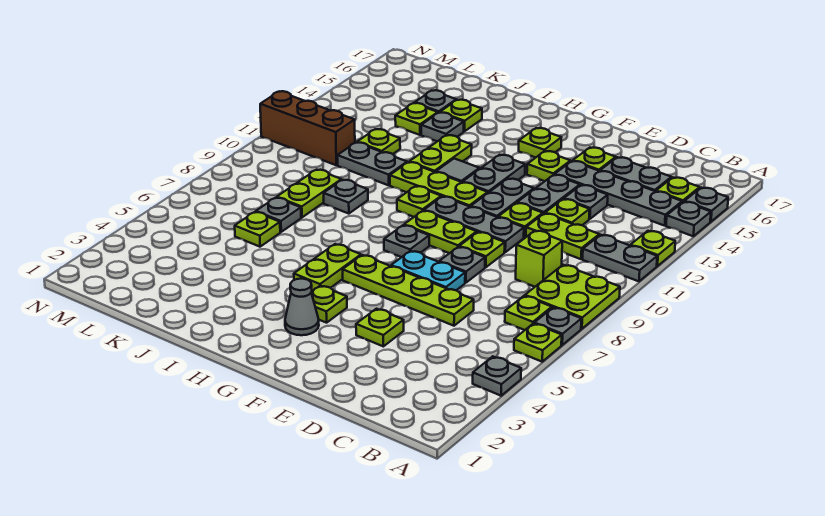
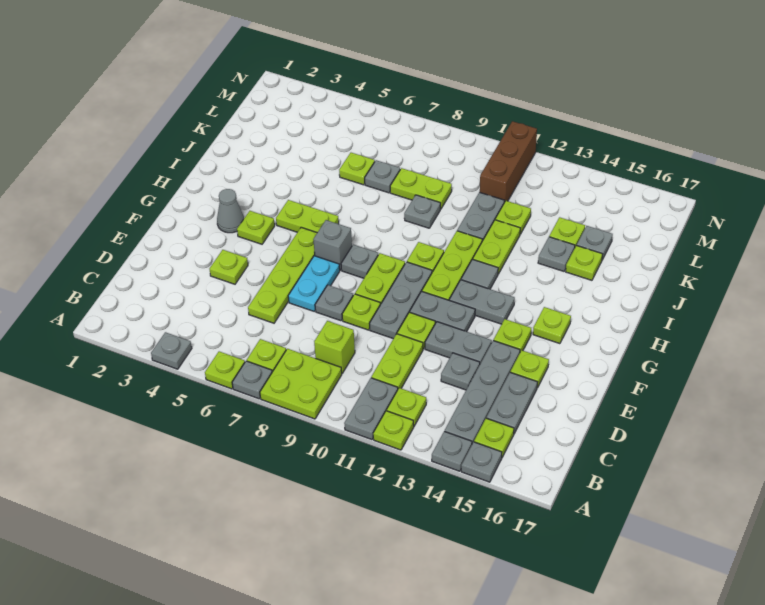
lime 1x1 plate [545,199,590,225] -> lime 1x1 plate moved to [387,388,426,426]
none -> grey 1x1 brick [313,220,352,270]
lime 1x2 plate [409,135,472,172] -> lime 1x2 plate turned to [473,220,520,274]

